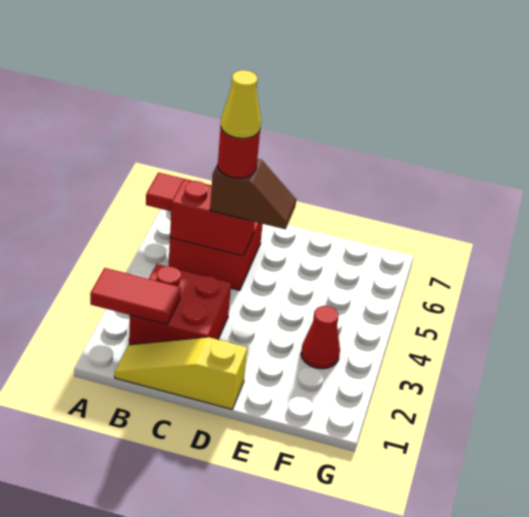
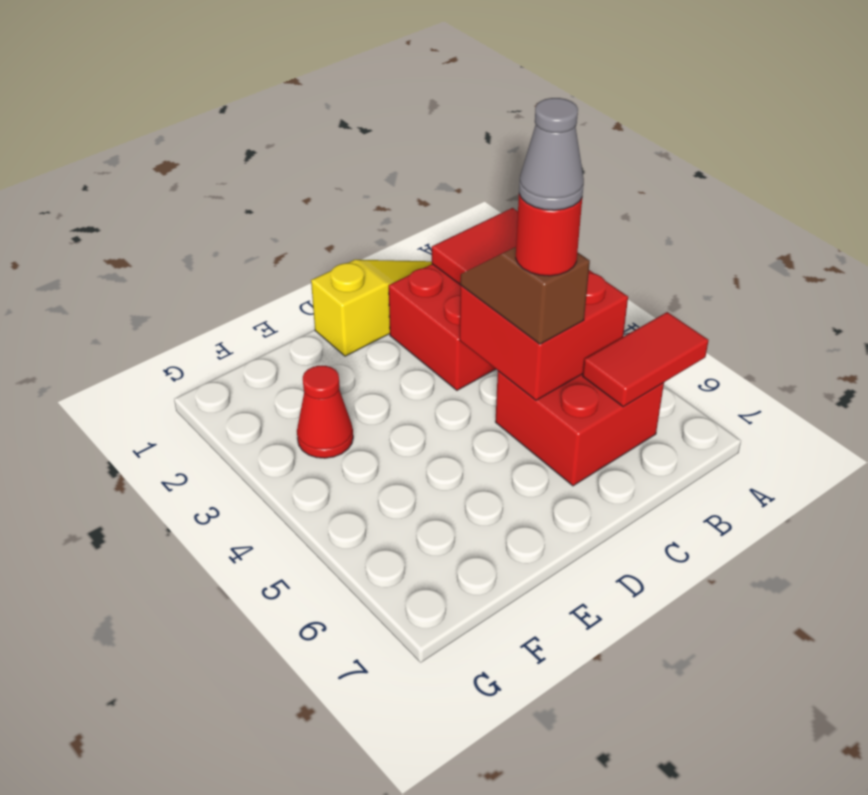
red 1x2 brick [170,180,255,256] -> red 2x2 brick [460,270,628,400]
brown 1x2 slope [210,159,296,229] -> brown 1x2 slope turned to [460,247,590,344]
yellow 1x1 cone [221,70,261,138] -> grey 1x1 cone [519,98,584,210]

